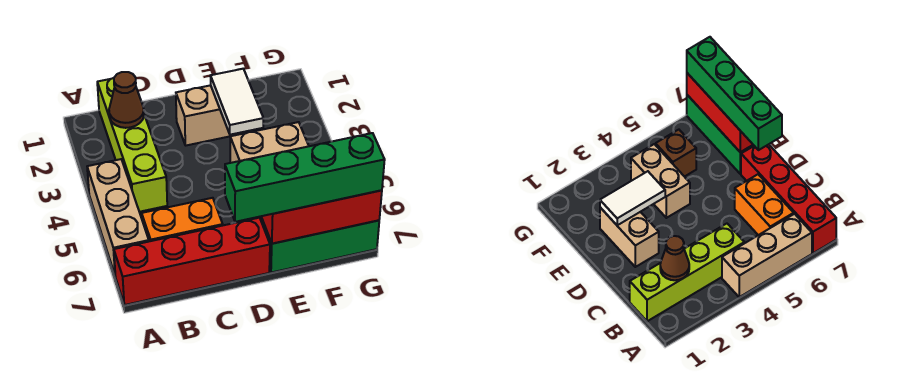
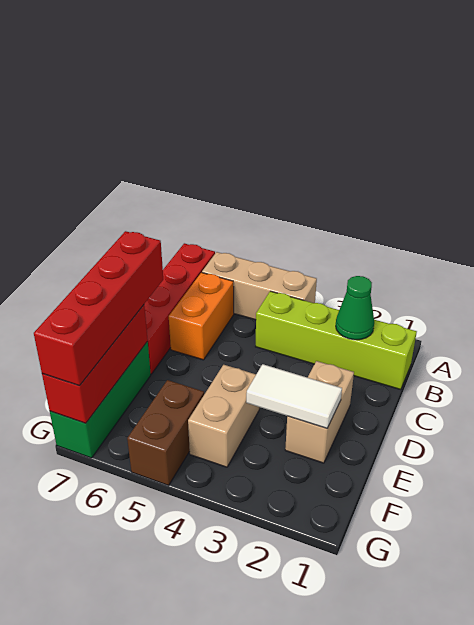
brown 1x1 cone [109,72,144,128] -> green 1x1 cone [336,276,374,340]
green 1x4 brick [225,133,385,222] -> red 1x4 brick [34,231,163,385]
brown 1x1 brick [656,130,696,177] -> brown 1x2 brick [127,380,204,485]

